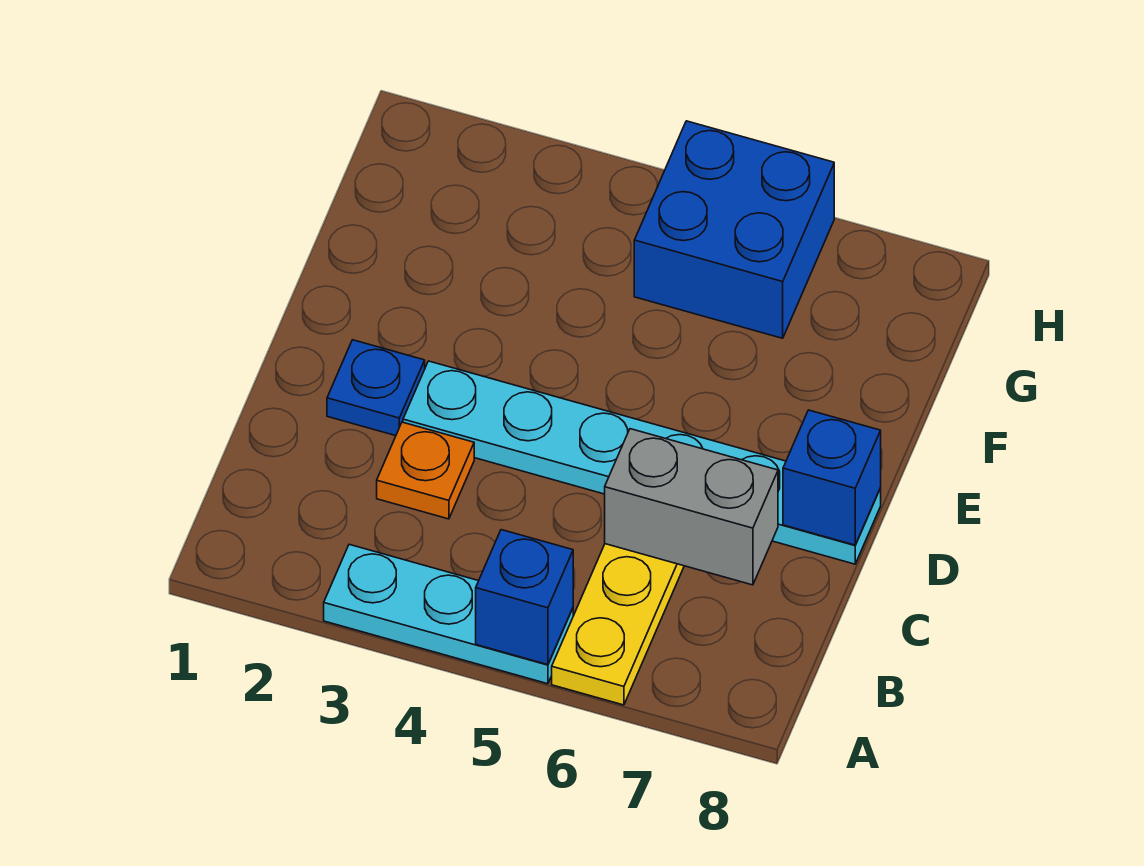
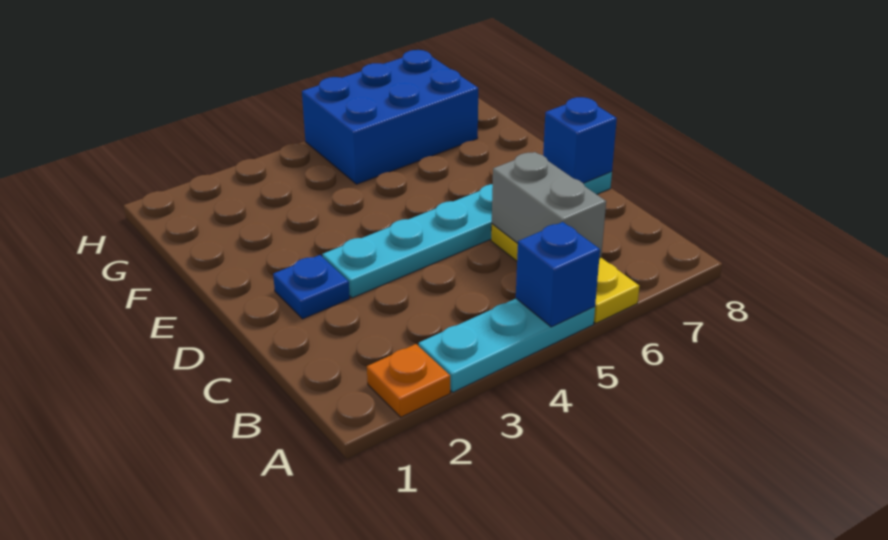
orange 1x1 plate [377,422,474,519] -> orange 1x1 plate moved to [367,344,450,417]
grey 1x2 brick [605,429,778,585] -> grey 1x2 brick turned to [492,152,606,258]
blue 2x2 brick [634,121,834,338] -> blue 2x3 brick [302,50,478,184]

